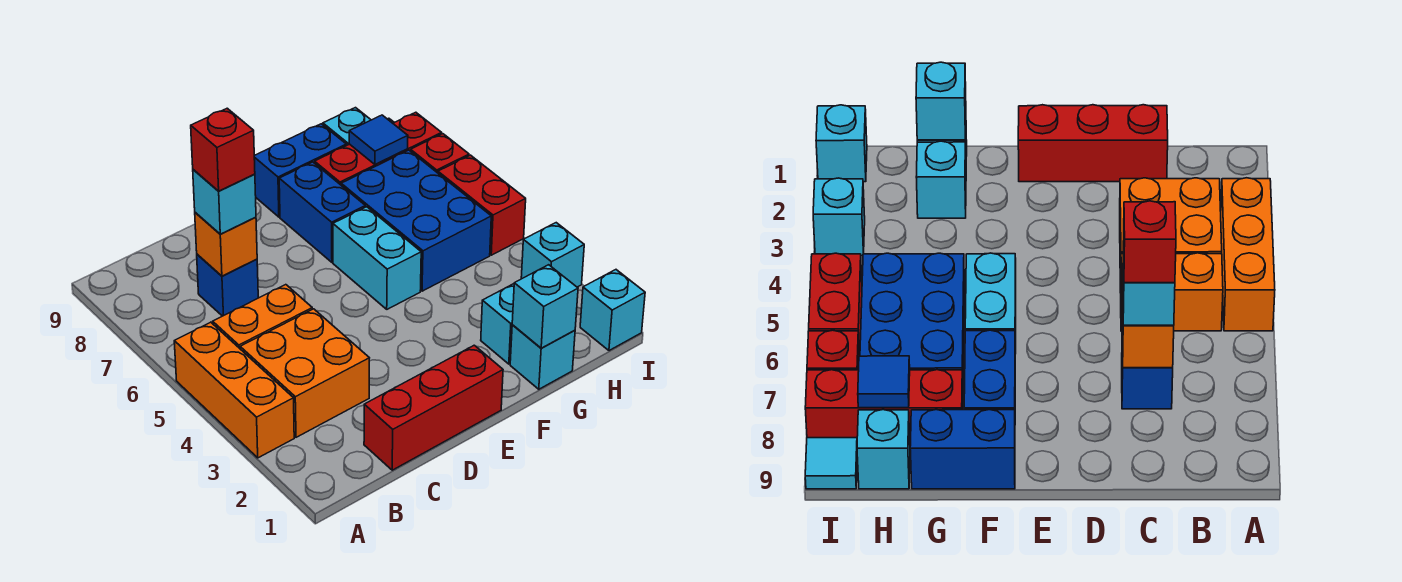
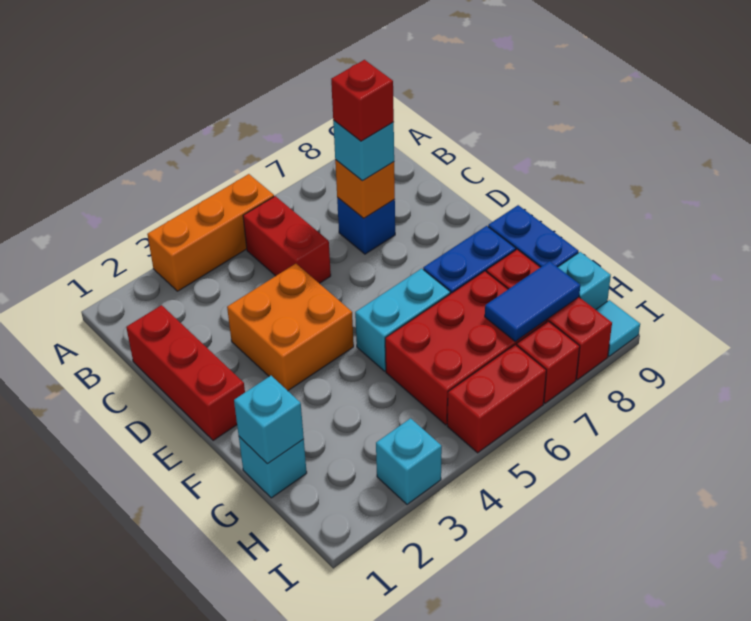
orange 2x2 brick [240,309,369,437] -> orange 2x2 brick moved to [227,264,354,391]
orange 1x2 brick [213,285,312,348] -> red 1x2 brick [243,196,331,283]
cyan 1x1 brick [481,284,514,364] -> none
blue 2x3 brick [341,150,491,291] -> red 2x3 brick [385,271,547,425]
blue 1x1 tile [349,115,408,165] -> blue 1x2 tile [485,261,580,342]
cyan 1x1 brick [580,270,645,351] -> none

